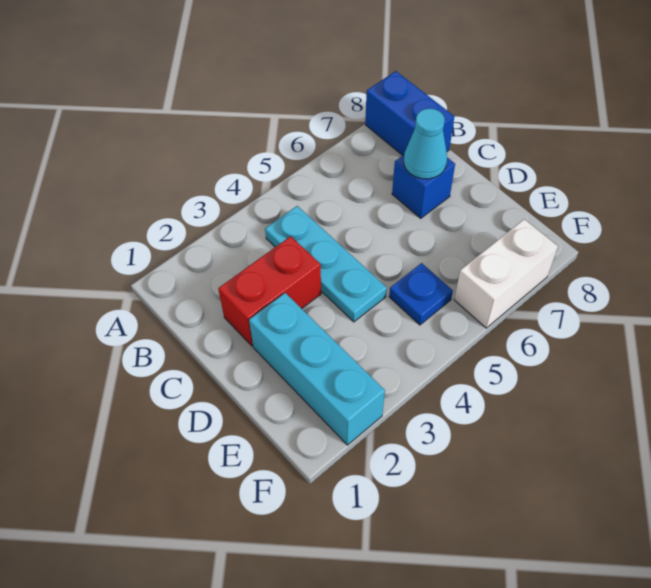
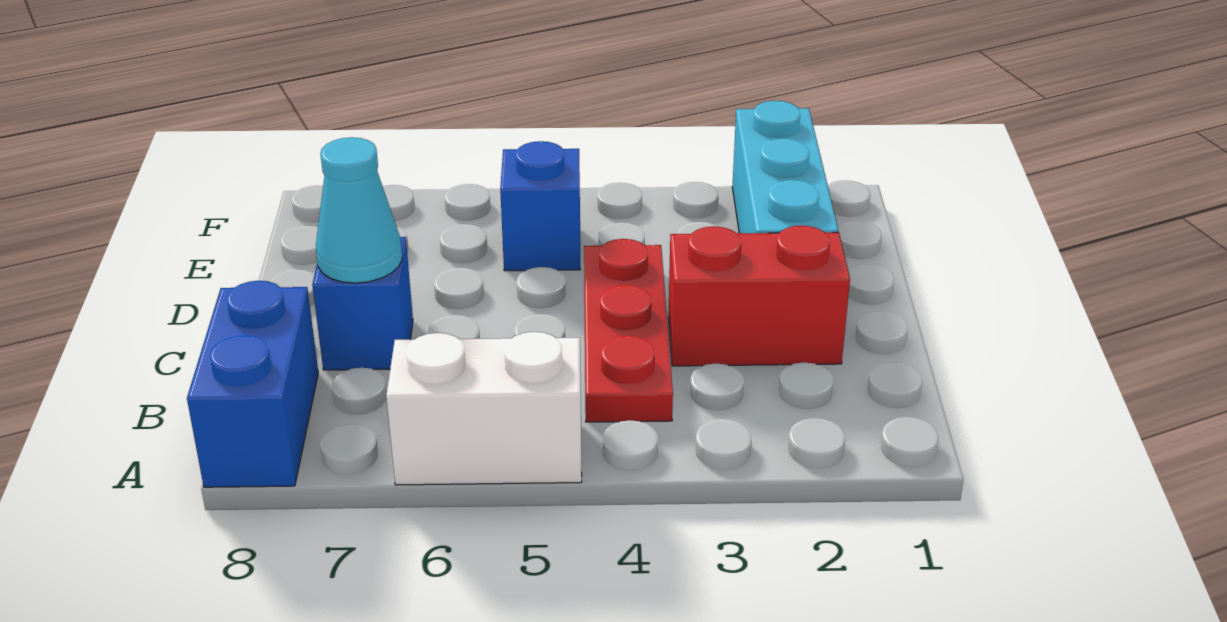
cyan 1x3 plate [265,206,387,322] -> red 1x3 plate [584,239,673,422]
blue 1x1 plate [389,263,453,325] -> blue 1x1 brick [500,141,580,271]
white 1x2 brick [454,219,558,328] -> white 1x2 brick moved to [386,332,582,485]

